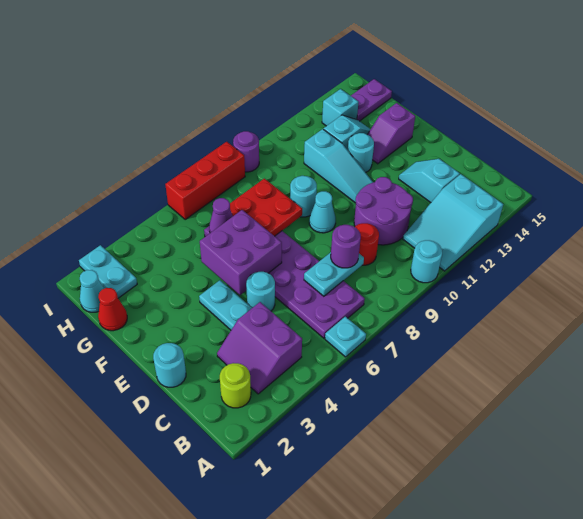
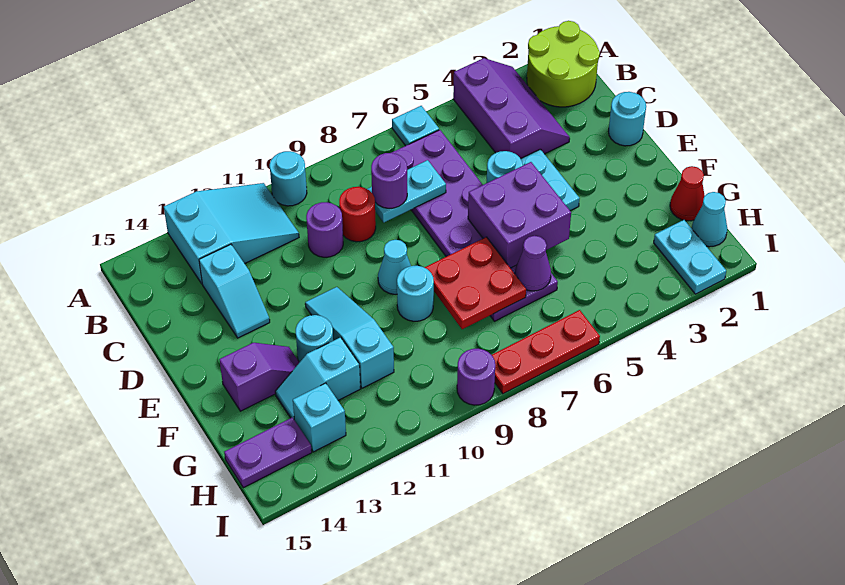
lime 1x1 round brick [220,363,251,408] -> lime 2x2 round brick [527,21,600,107]
purple 2x2 slope [217,302,302,394] -> purple 2x3 slope [453,58,570,159]
purple 2x2 round brick [354,177,413,245] -> purple 1x1 round brick [306,202,343,257]
red 1x3 brick [165,142,245,219] -> red 1x3 plate [492,310,600,394]

